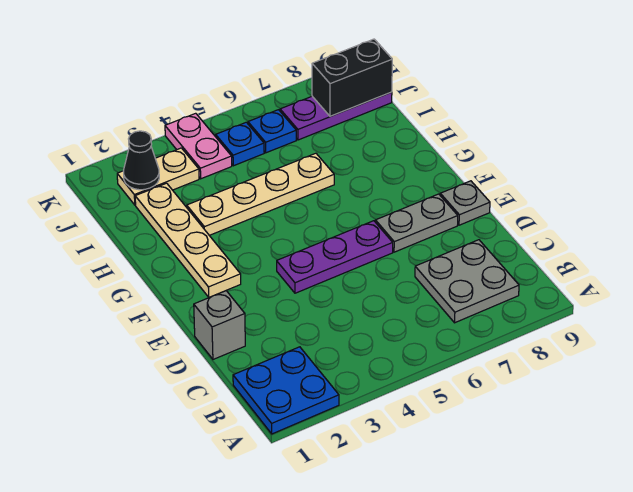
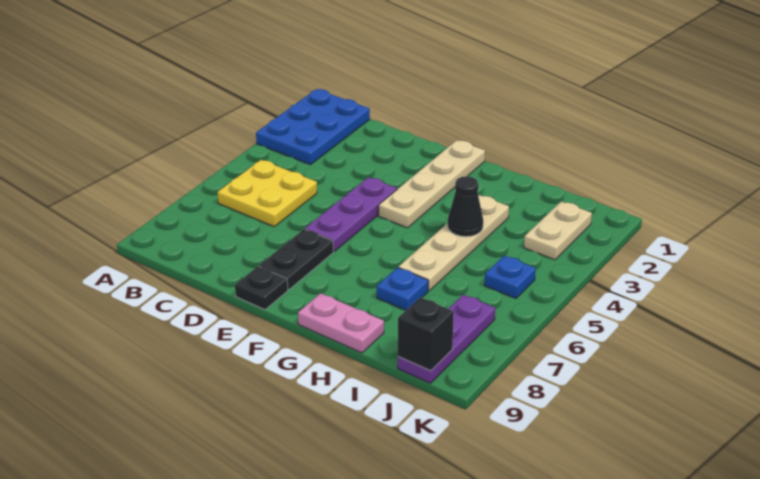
blue 2x2 plate [233,347,339,434] -> blue 2x3 plate [256,89,370,165]
none -> yellow 2x2 plate [217,160,317,227]
grey 2x2 plate [415,240,519,323] -> none
grey 1x1 brick [194,291,245,359] -> none
grey 1x2 plate [375,194,458,252] -> black 1x2 plate [259,229,333,290]
grey 1x1 plate [440,181,490,225] -> black 1x1 plate [235,266,288,310]
tan 1x4 plate [135,183,241,297] -> tan 1x4 plate turned to [379,140,485,228]
black 1x1 cone [123,131,159,190] -> black 1x1 cone moved to [447,176,483,237]
pink 1x2 plate [165,113,232,179] -> pink 1x2 plate moved to [298,293,384,353]
blue 1x1 plate [248,110,296,153] -> blue 1x1 plate moved to [377,267,428,310]
black 1x2 brick [312,39,392,116] -> black 1x1 brick [398,297,454,371]

